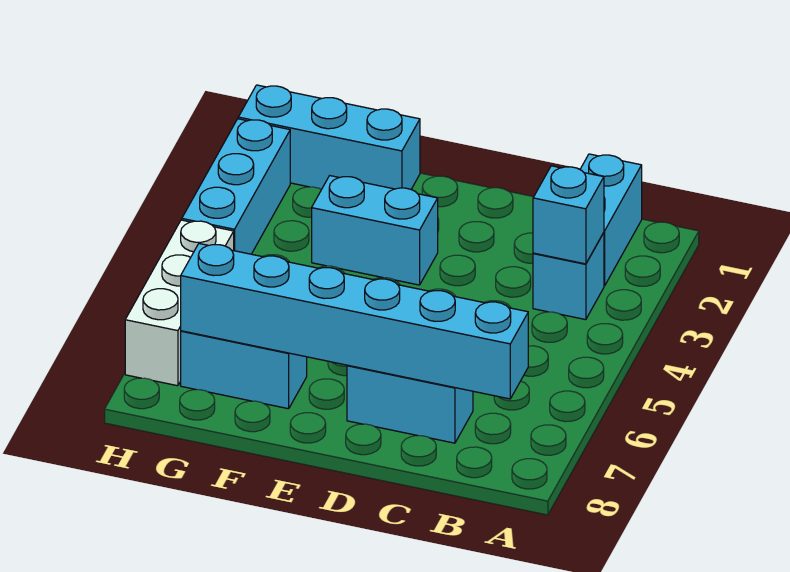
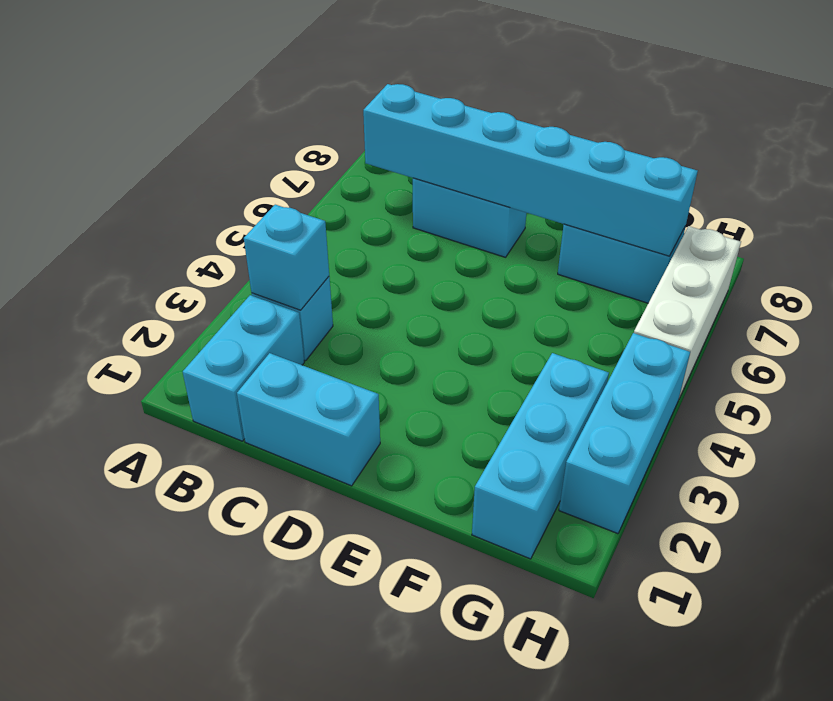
cyan 1x2 brick [312,176,438,285] -> cyan 1x2 brick moved to [237,353,380,486]
cyan 1x3 brick [238,85,420,189] -> cyan 1x3 brick turned to [472,353,609,559]

